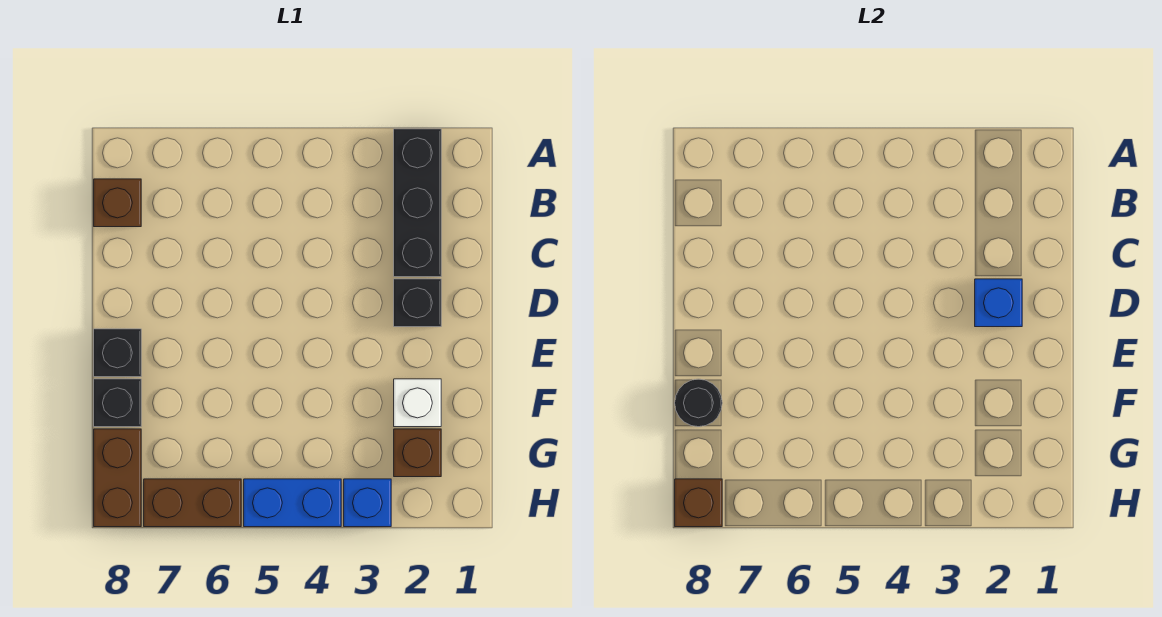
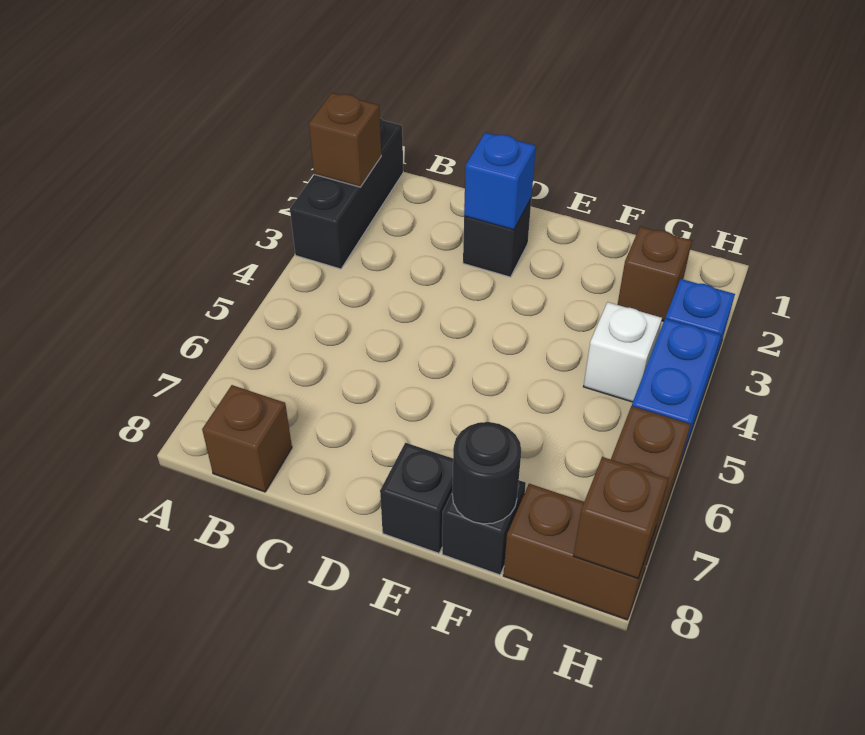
black 1x3 brick [394,129,441,277] -> black 1x3 brick turned to [290,118,403,269]
none -> brown 1x1 brick [309,93,381,187]
white 1x1 brick [394,379,441,427] -> white 1x1 brick moved to [584,302,662,402]

